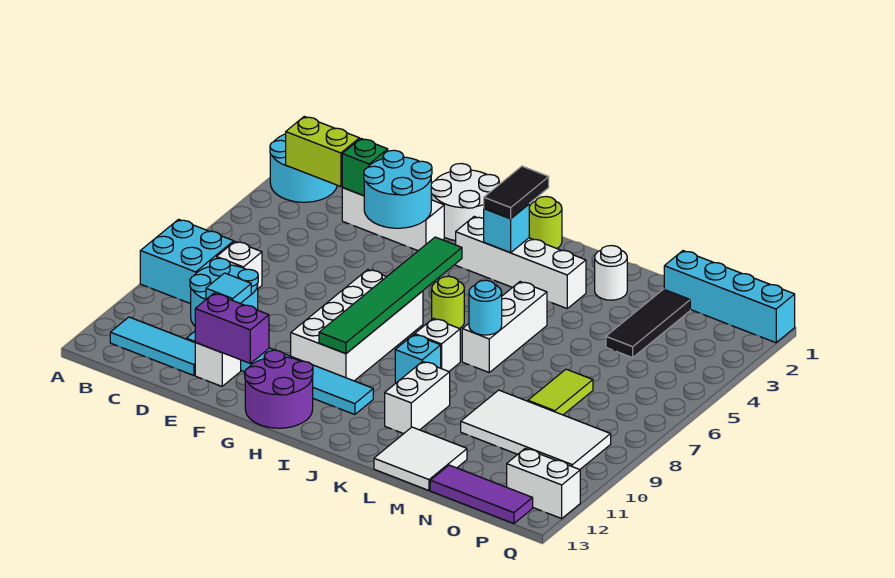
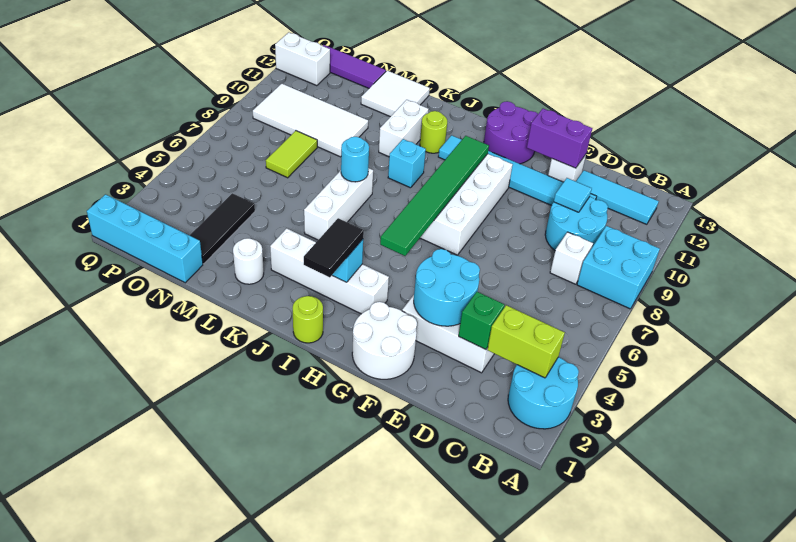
lime 1x1 round brick [432,276,464,328] -> lime 1x1 round brick moved to [420,111,447,153]
white 1x1 brick [415,318,460,371] -> none

